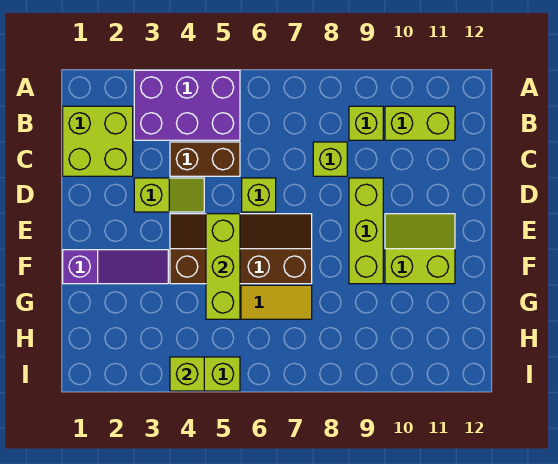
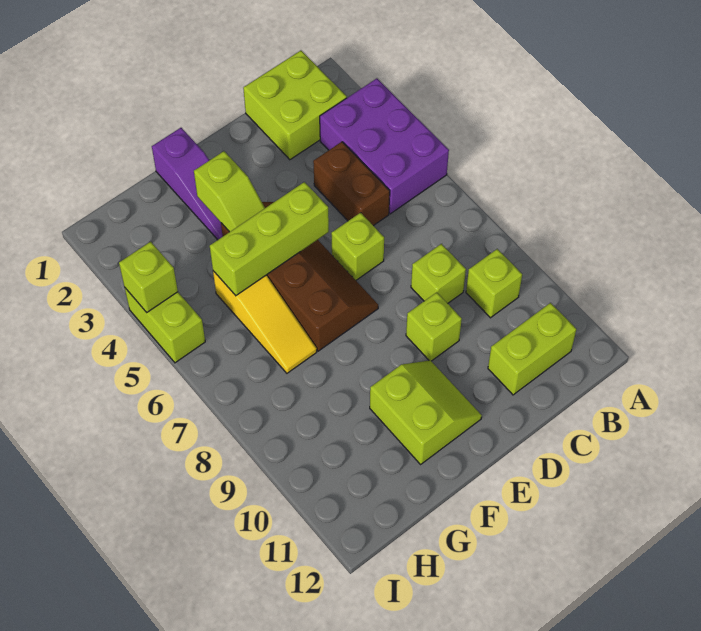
lime 1x2 brick [385,106,455,140] -> lime 1x2 brick turned to [488,303,576,395]
lime 1x2 slope [134,178,204,212] -> lime 1x2 slope moved to [194,151,265,232]
lime 1x3 brick [349,178,383,284] -> lime 1x1 brick [406,292,462,361]

